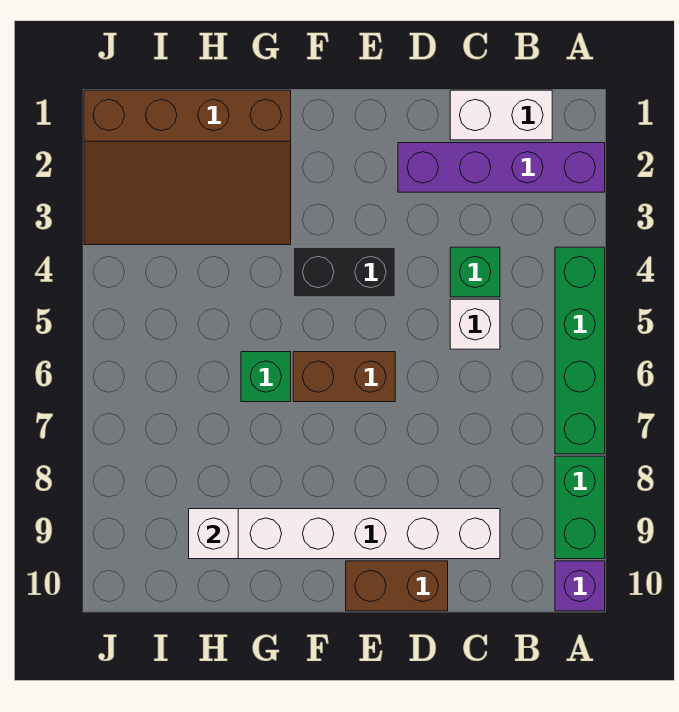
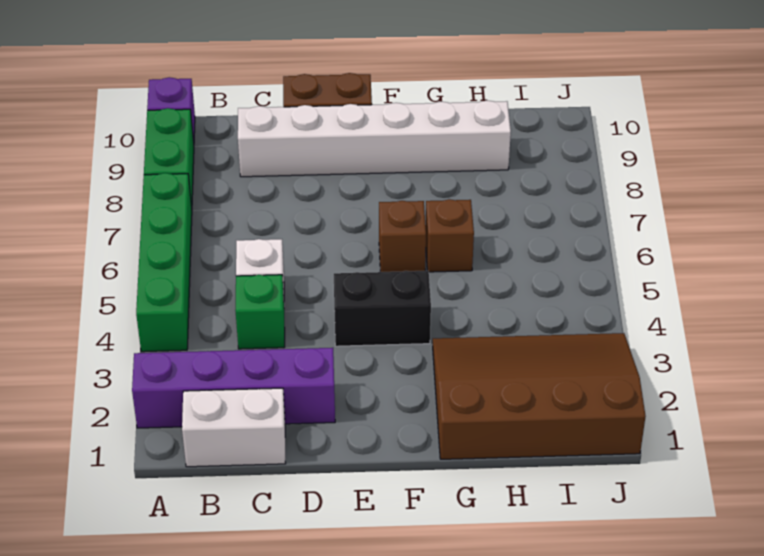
brown 1x2 brick [293,352,395,402] -> brown 1x1 brick [379,201,426,272]
green 1x1 brick [241,352,291,402] -> brown 1x1 brick [426,199,474,272]
white 1x1 brick [189,509,238,559] -> none

